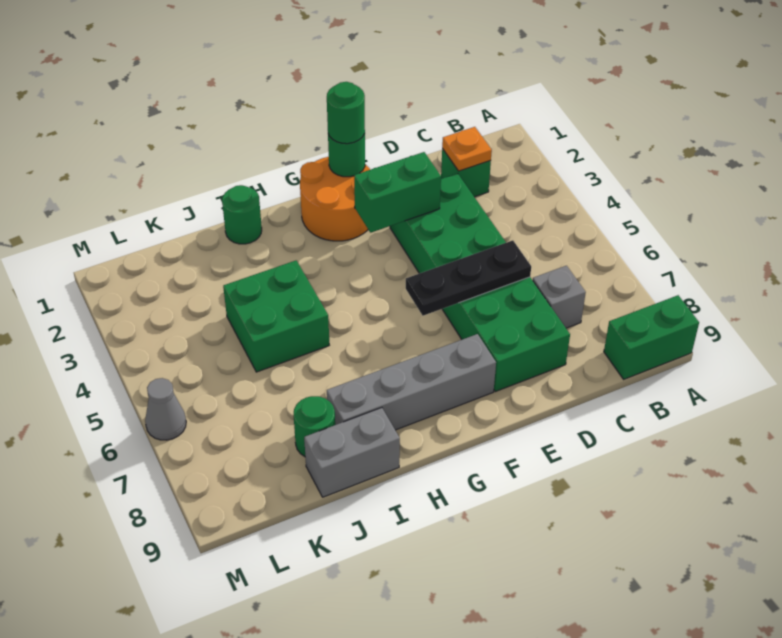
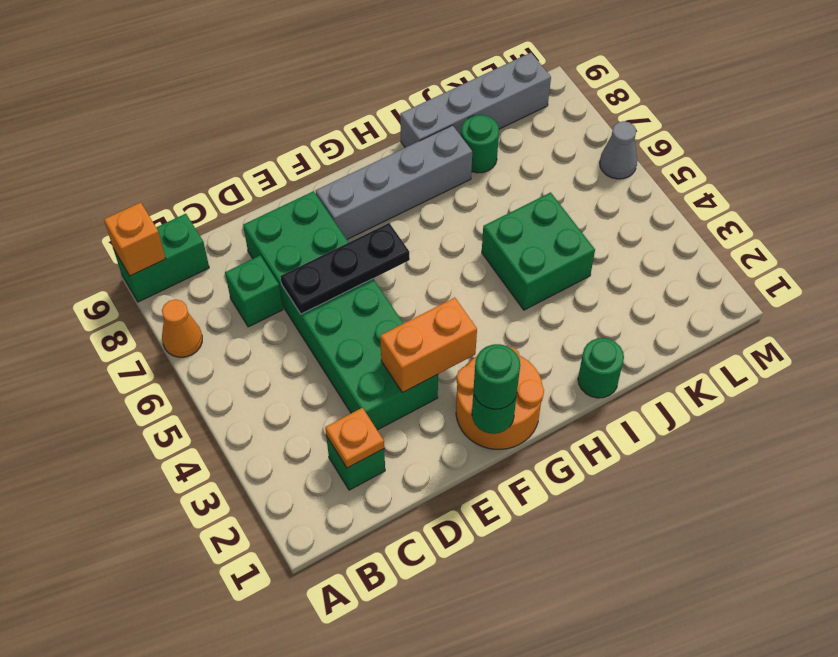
none -> orange 1x1 cone [162,299,202,357]
none -> orange 1x1 brick [104,202,166,276]
grey 1x1 brick [533,266,586,328] -> green 1x1 brick [225,256,283,327]
green 1x2 brick [354,152,441,233] -> orange 1x2 brick [380,298,477,393]
grey 1x2 brick [304,408,400,497] -> grey 1x4 brick [400,53,551,148]

